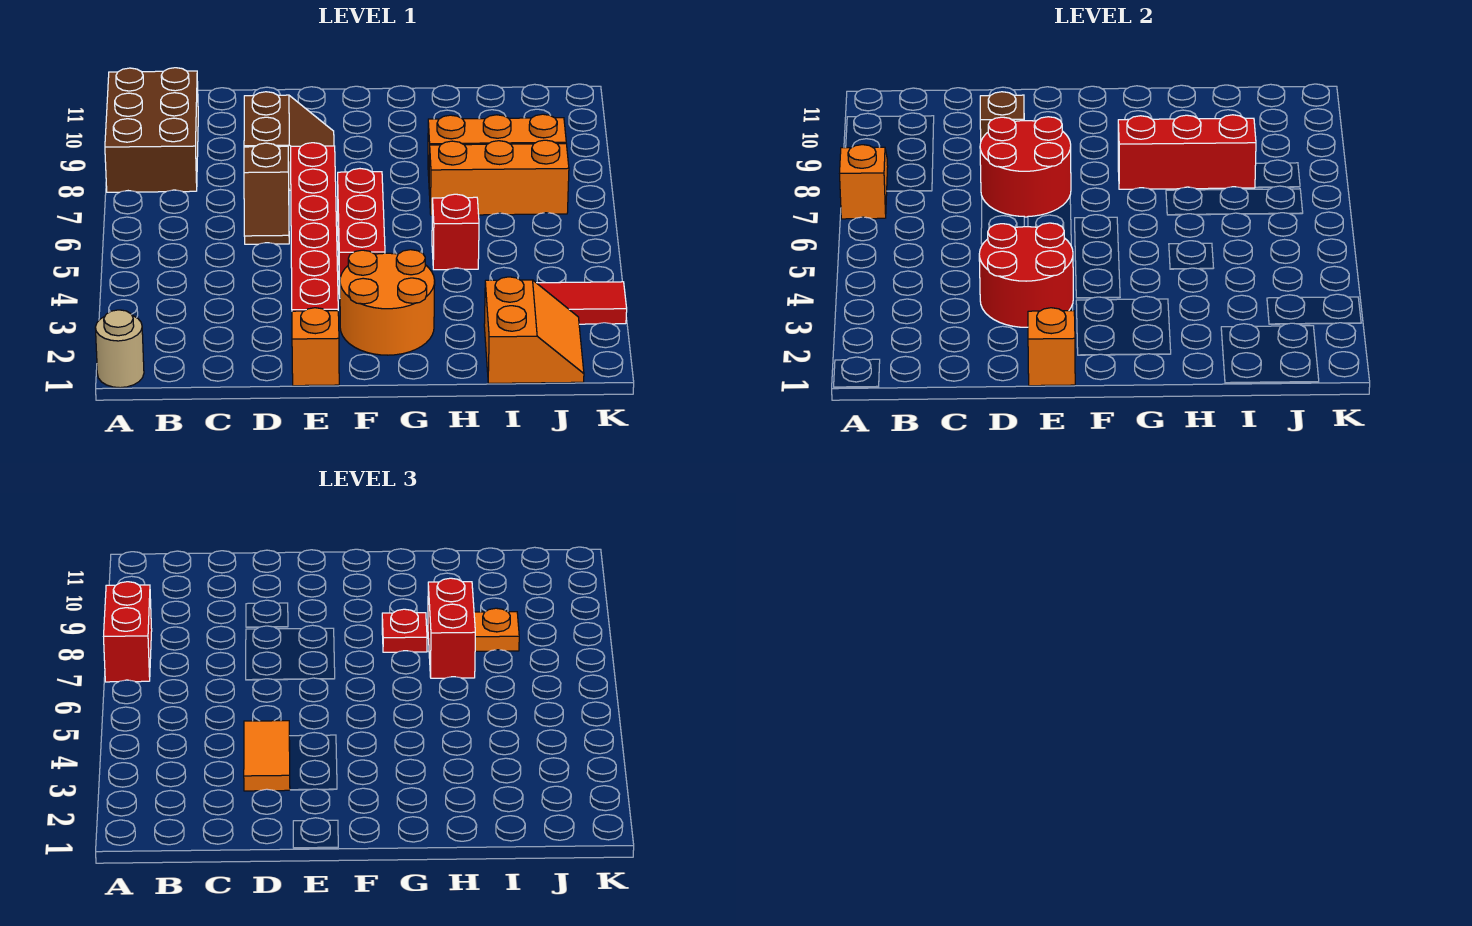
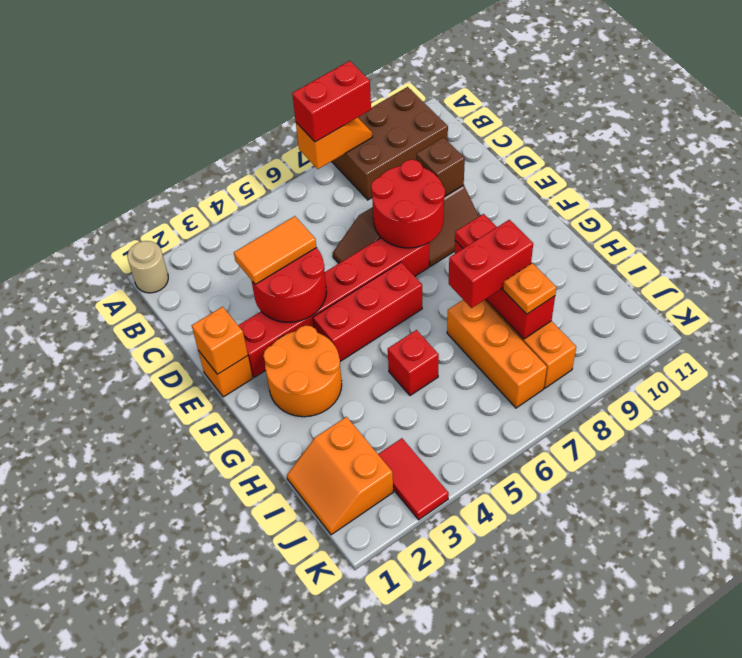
orange 2x2 slope [484,277,584,383] -> orange 2x2 slope turned to [287,417,393,535]

